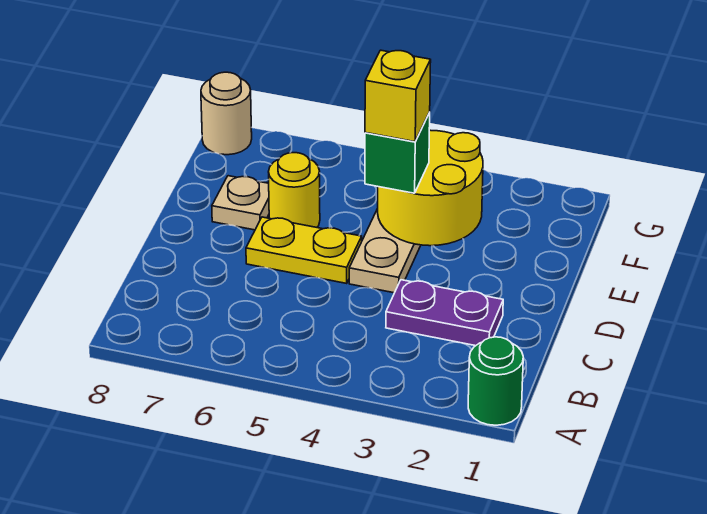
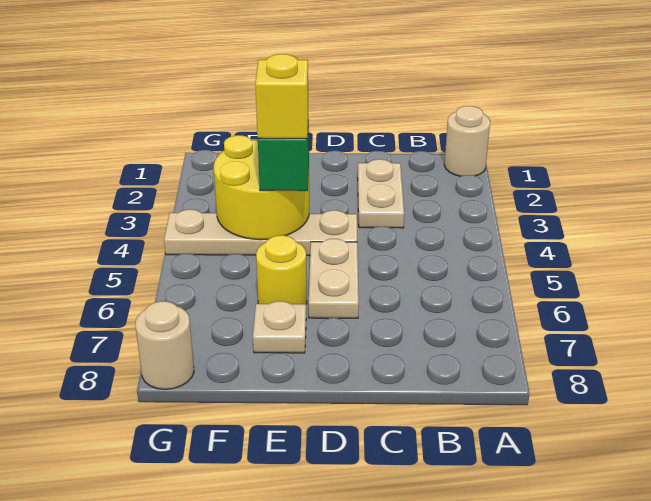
green 1x1 round brick [468,337,523,425] -> tan 1x1 round brick [444,106,490,176]
purple 1x2 plate [386,280,503,346] -> tan 1x2 plate [358,159,404,228]
yellow 1x2 plate [246,217,362,283] -> tan 1x2 plate [309,239,359,318]

